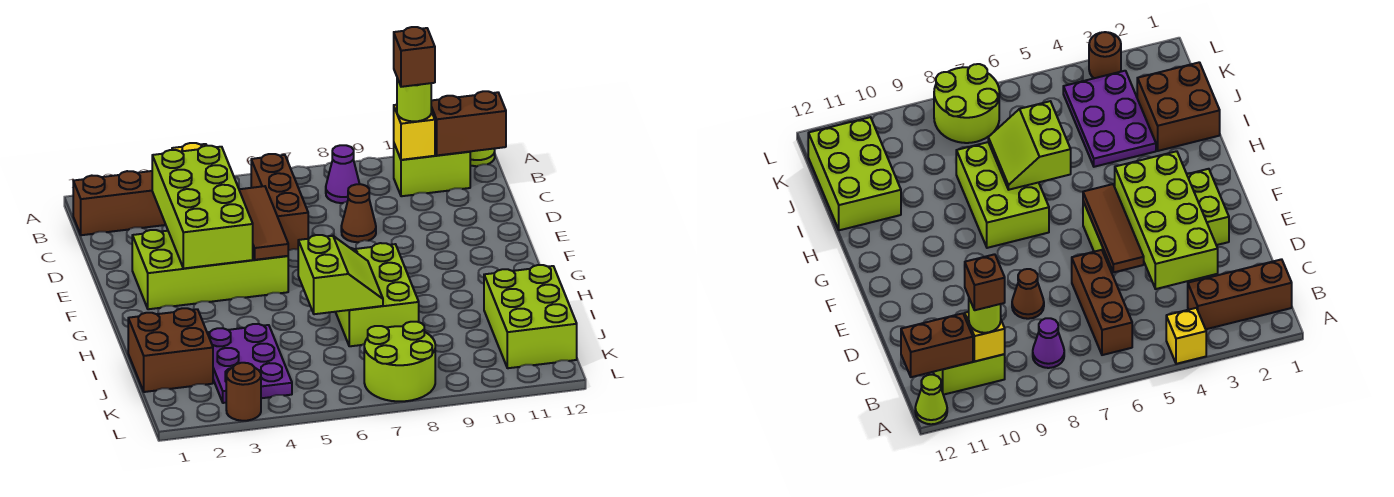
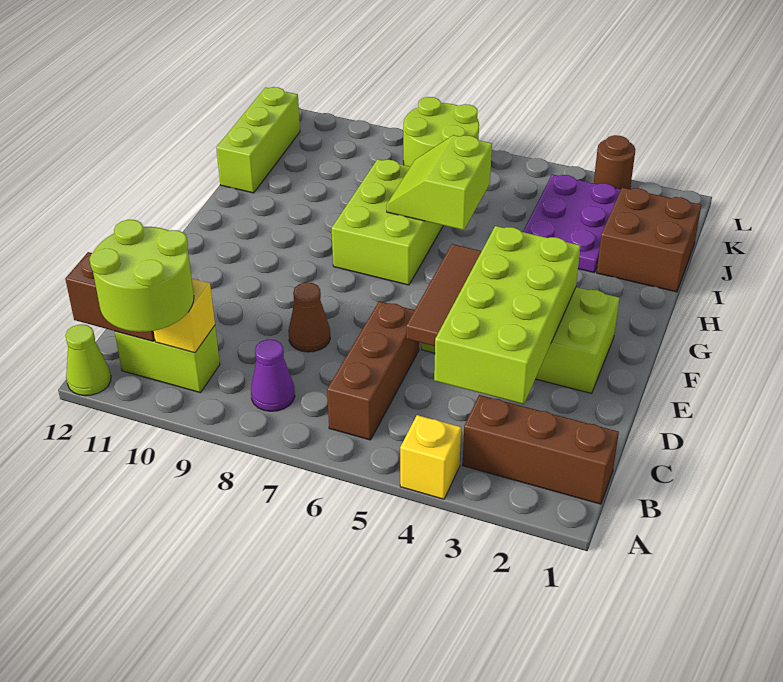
lime 1x1 round brick [397,78,431,121] -> lime 2x2 round brick [89,220,194,332]
brown 1x1 brick [394,27,435,87] -> none
lime 2x3 brick [484,265,577,368] -> lime 1x3 brick [216,87,300,193]

